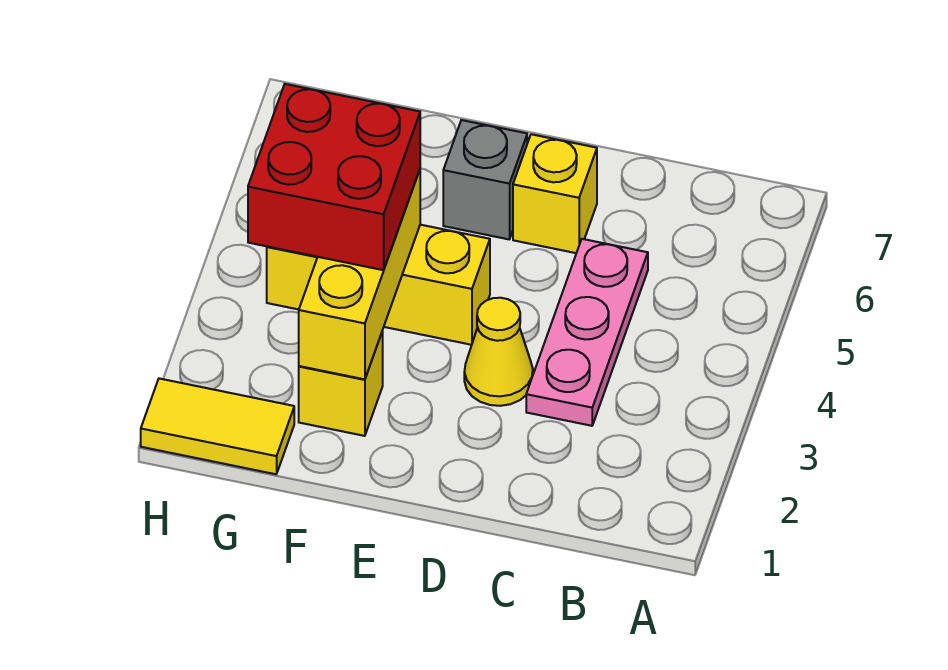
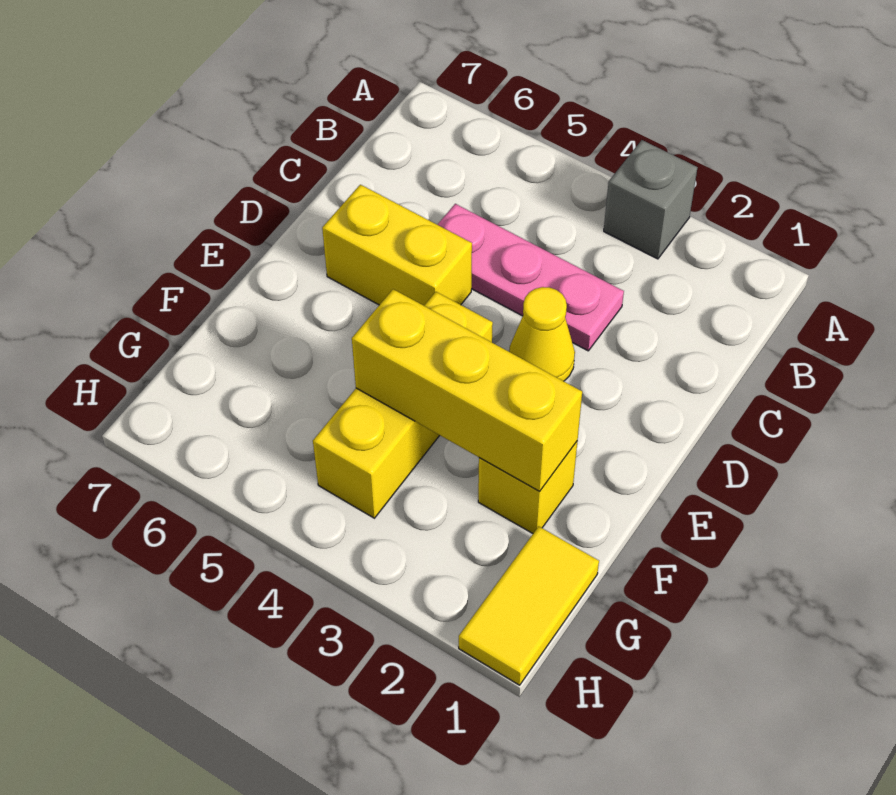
yellow 1x1 brick [513,134,597,253] -> yellow 1x2 brick [322,185,472,306]
grey 1x1 brick [443,120,527,239] -> grey 1x1 brick moved to [604,140,698,259]
red 2x2 brick [248,84,420,270] -> none

